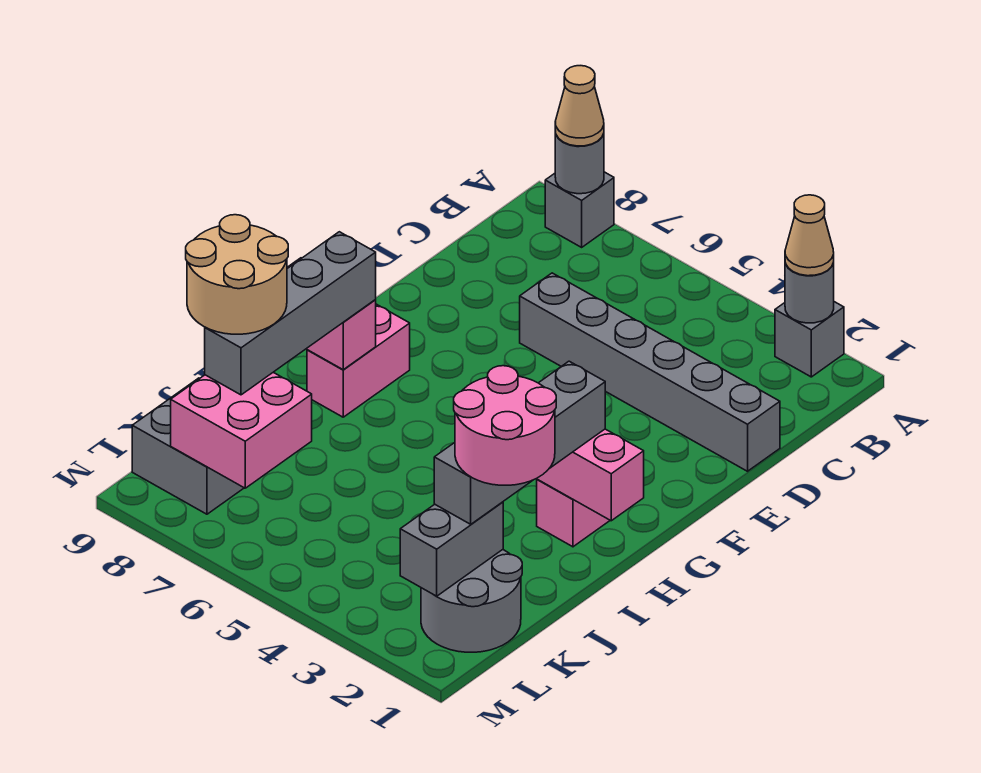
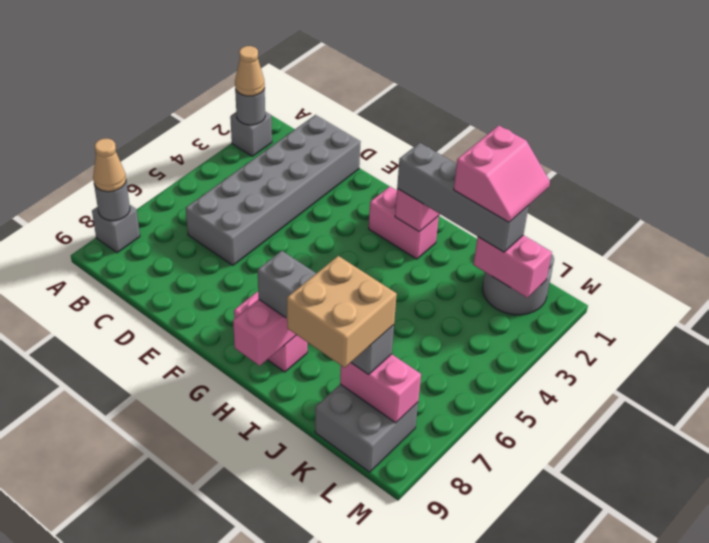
grey 1x6 brick [520,273,780,471] -> grey 2x6 brick [186,115,360,265]
pink 2x2 round brick [454,366,556,485] -> pink 2x2 slope [454,126,550,222]
tan 2x2 round brick [186,215,288,334] -> tan 2x2 brick [287,256,397,368]
grey 1x2 brick [400,502,503,596] -> pink 1x2 brick [474,235,552,298]
pink 2x2 brick [171,372,312,488] -> pink 1x2 brick [340,354,421,423]

